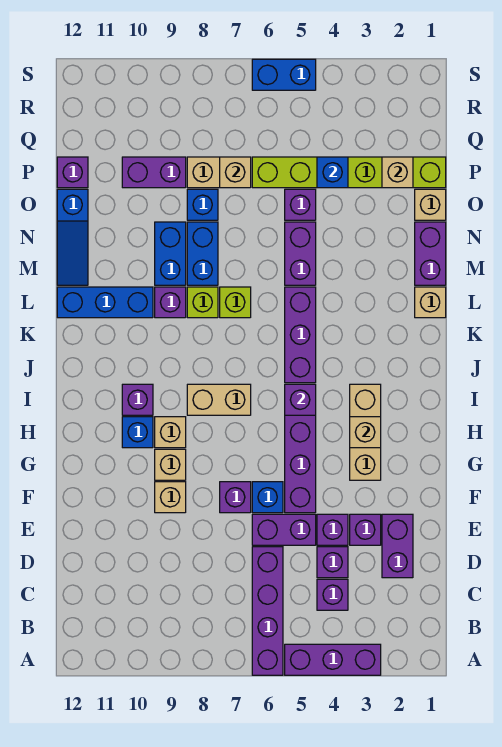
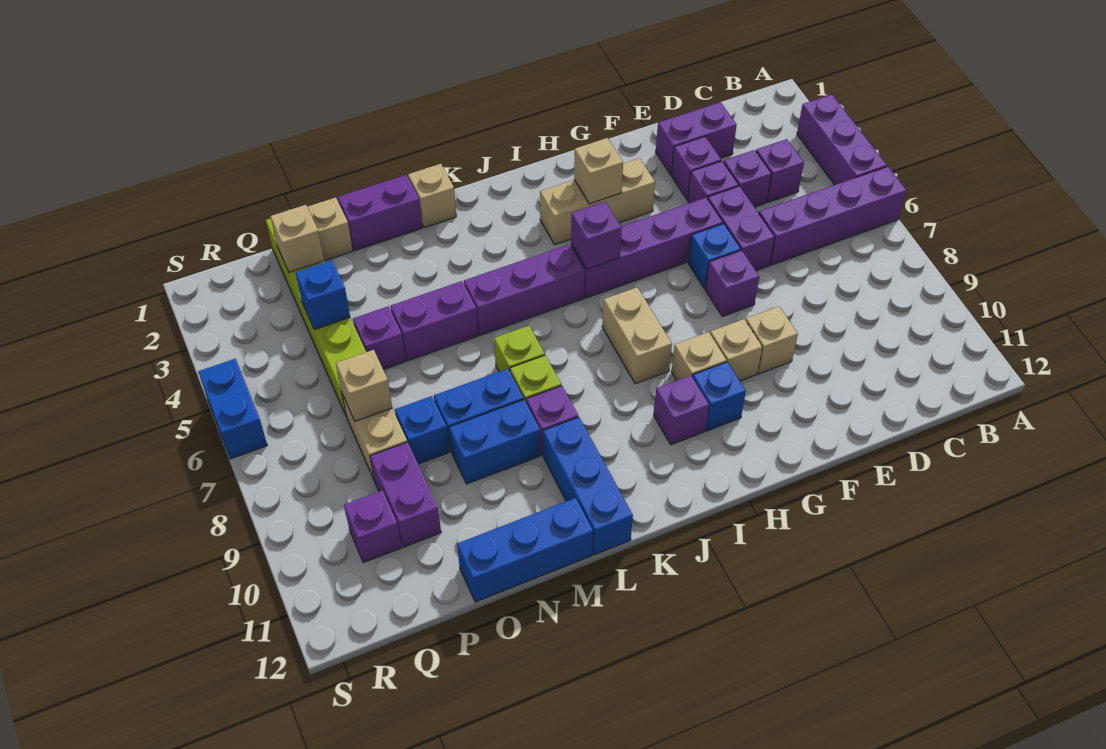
blue 1x3 slope [57,189,88,285] -> blue 1x3 brick [457,498,593,602]
purple 1x1 brick [57,157,88,188] -> purple 1x1 brick moved to [344,490,401,563]

